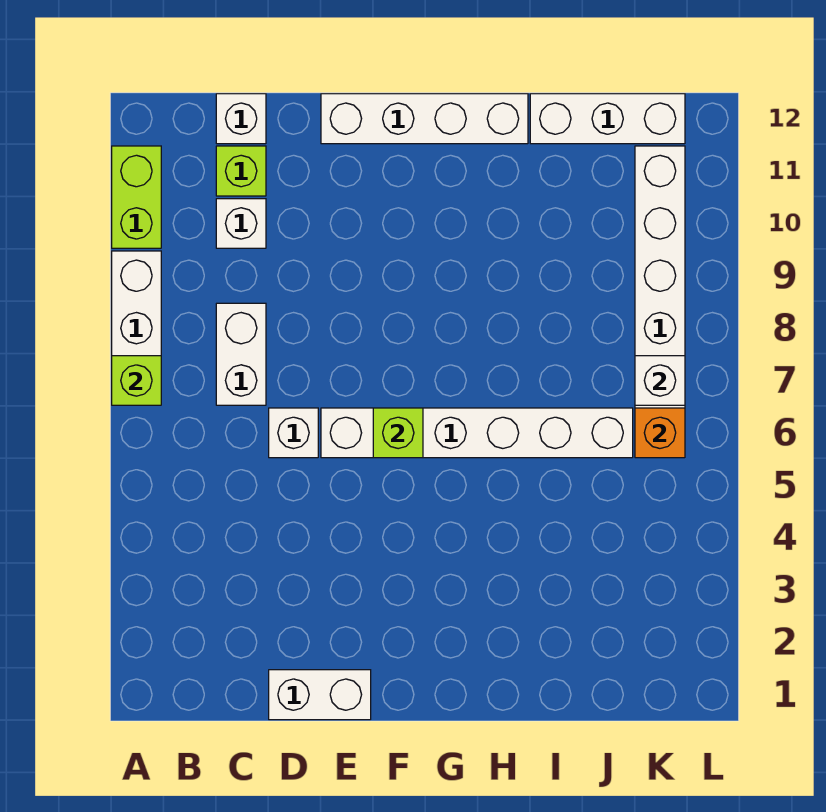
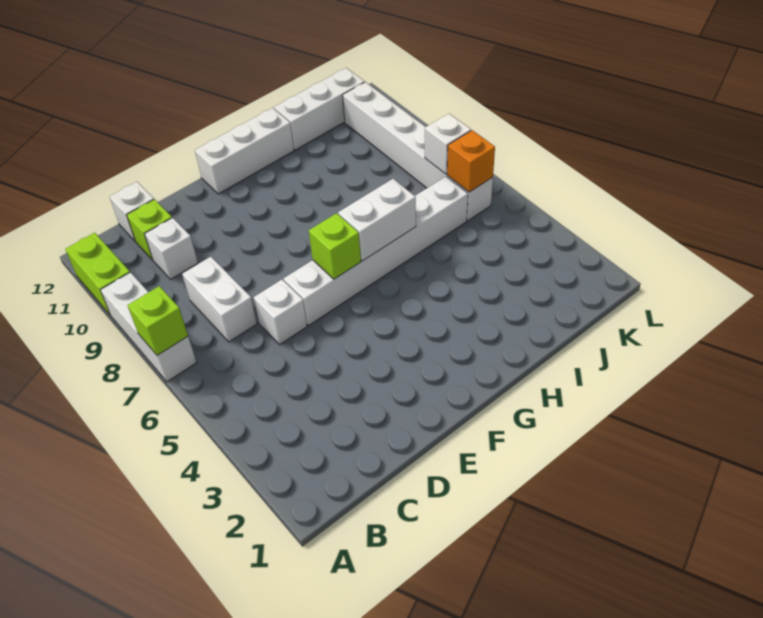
white 1x2 brick [269,670,371,720] -> white 1x2 brick moved to [338,179,416,261]
white 1x4 brick [321,94,528,144] -> white 1x3 brick [195,108,294,194]

